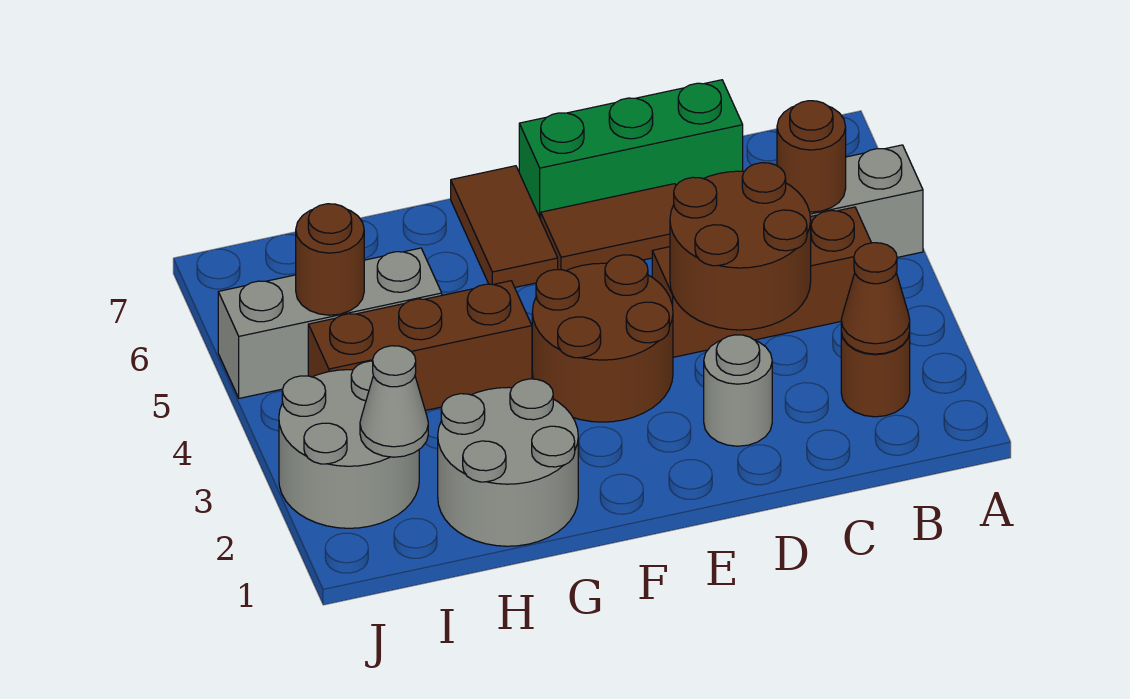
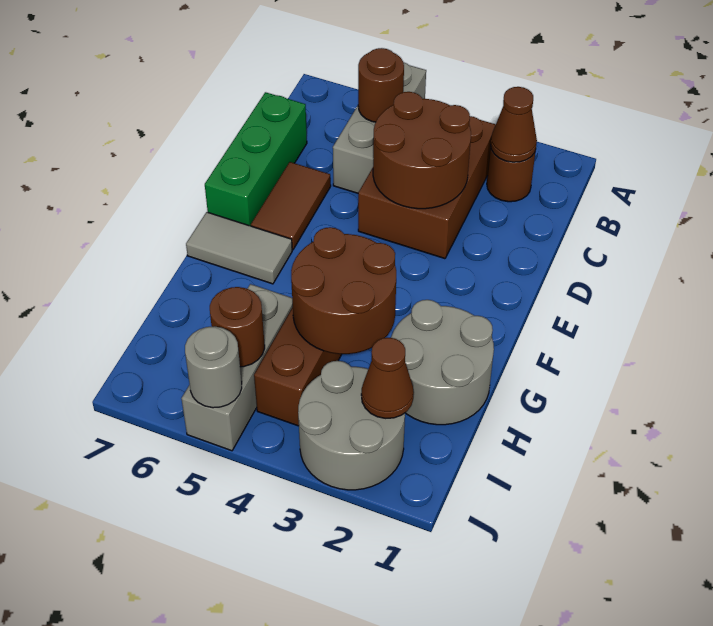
brown 1x3 brick [652,207,871,357] -> brown 2x3 brick [358,116,496,259]
grey 1x1 round brick [704,335,772,446] -> grey 1x1 round brick moved to [185,326,242,408]
brown 2x2 round brick [532,255,673,422] -> brown 2x2 round brick moved to [291,227,396,354]
brown 1x2 tile [451,166,558,287] -> grey 1x2 tile [186,212,292,284]
grey 1x1 cone [360,346,428,457] -> brown 1x1 cone [361,338,414,418]

